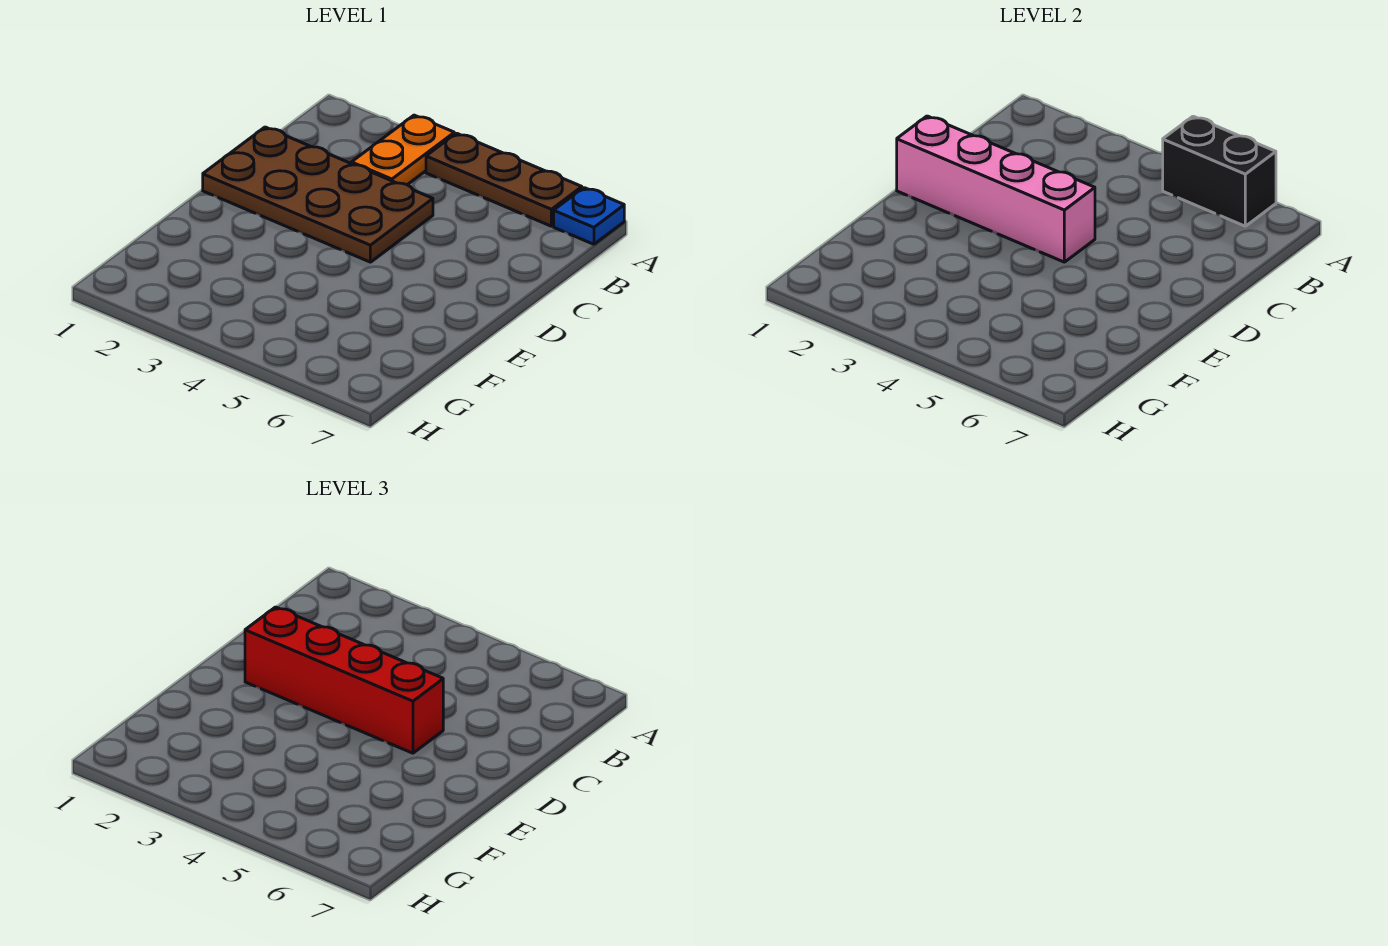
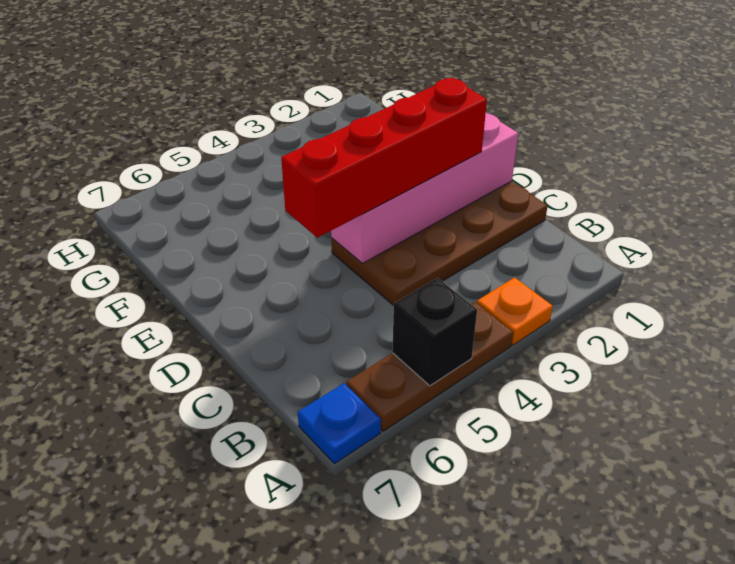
orange 1x2 plate [352,115,454,185] -> orange 1x1 plate [477,277,553,345]
black 1x2 brick [1163,116,1276,226] -> black 1x1 brick [392,278,477,386]

